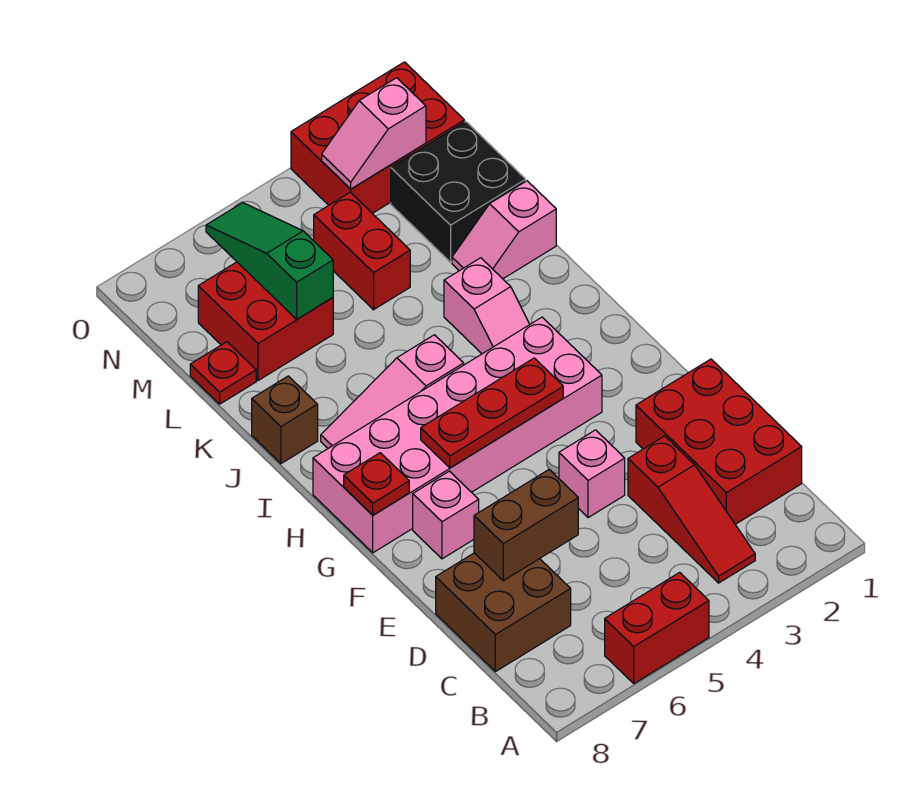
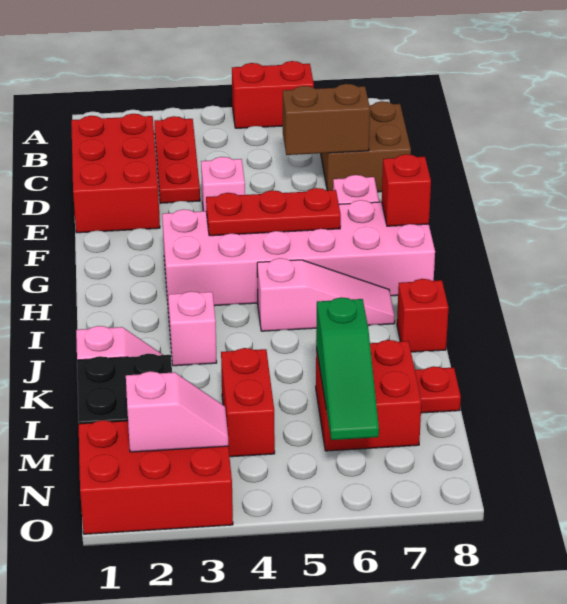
red 1x3 slope [628,436,755,583] -> red 1x3 plate [154,116,200,203]
red 1x1 plate [344,453,409,515] -> red 1x1 brick [382,154,431,226]
brown 1x1 brick [252,376,318,464] -> red 1x1 brick [397,279,449,352]

